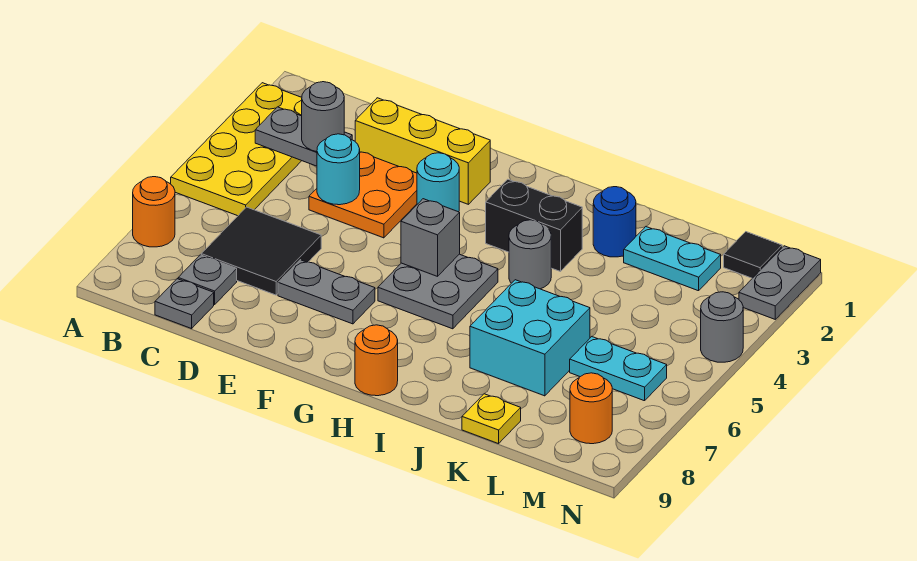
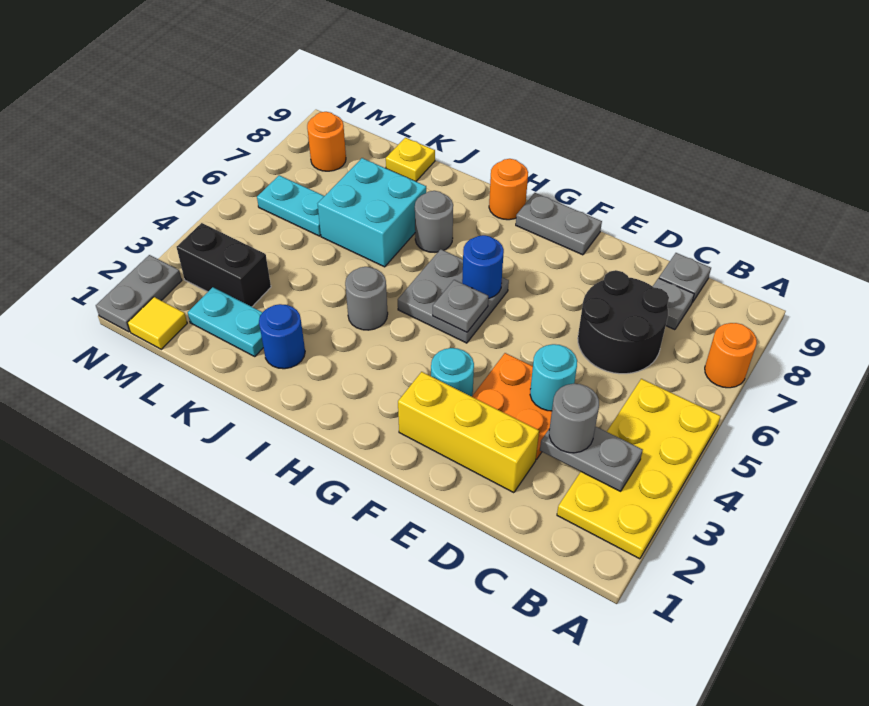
black 2x2 tile [201,207,321,295] -> black 2x2 round brick [578,270,669,374]
grey 1x2 plate [278,260,375,324] -> grey 1x2 plate moved to [516,193,602,255]
grey 1x1 brick [401,199,460,276] -> grey 1x1 plate [433,280,488,332]
none -> blue 1x1 round brick [462,235,504,299]
black 1x2 brick [486,179,582,272] -> black 1x2 brick moved to [177,223,271,307]
black 1x1 tile [724,232,782,278] -> yellow 1x1 tile [128,297,187,349]
grey 1x1 round brick [701,292,743,362] -> grey 1x1 round brick moved to [415,191,453,252]

